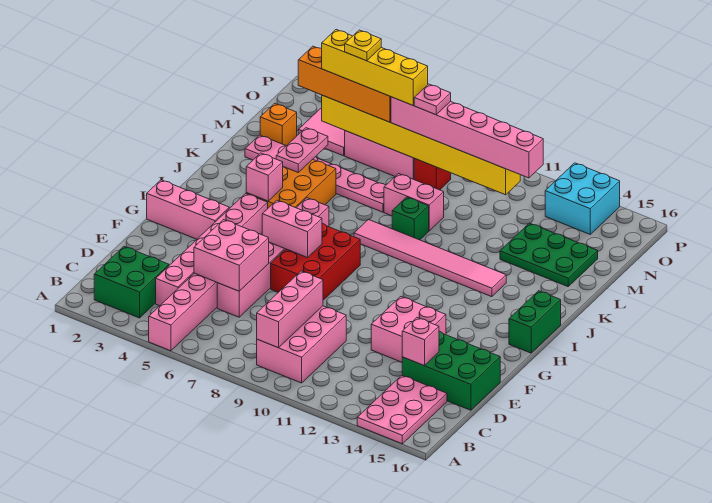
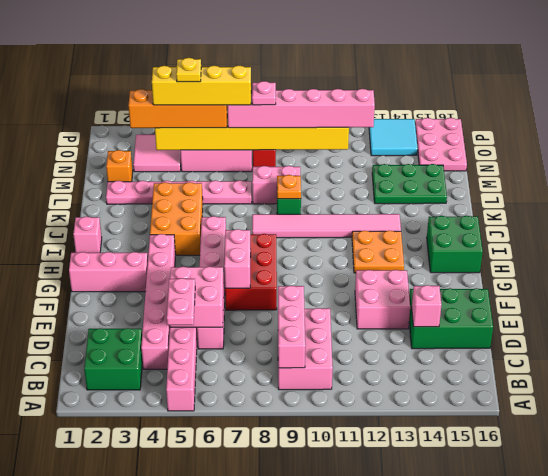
pink 2x3 plate [357,375,447,444] -> pink 2x3 plate moved to [415,118,467,171]
pink 1x2 brick [262,200,322,258] -> pink 1x2 brick turned to [224,229,251,288]
none -> orange 2x2 plate [352,230,404,273]
green 1x2 brick [509,291,561,353] -> green 2x2 brick [427,216,483,273]
pink 1x1 brick [246,153,283,201] -> pink 1x1 brick moved to [73,217,102,253]
pink 1x2 plate [276,128,328,172] -> pink 1x2 plate moved to [167,278,195,325]
none -> orange 1x1 plate [277,175,301,199]
cyan 2x2 brick [545,163,620,234] -> cyan 2x2 tile [369,119,418,156]

